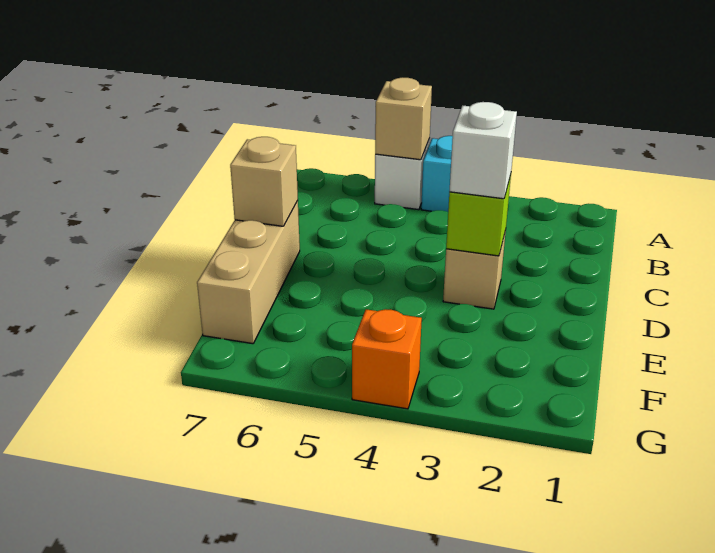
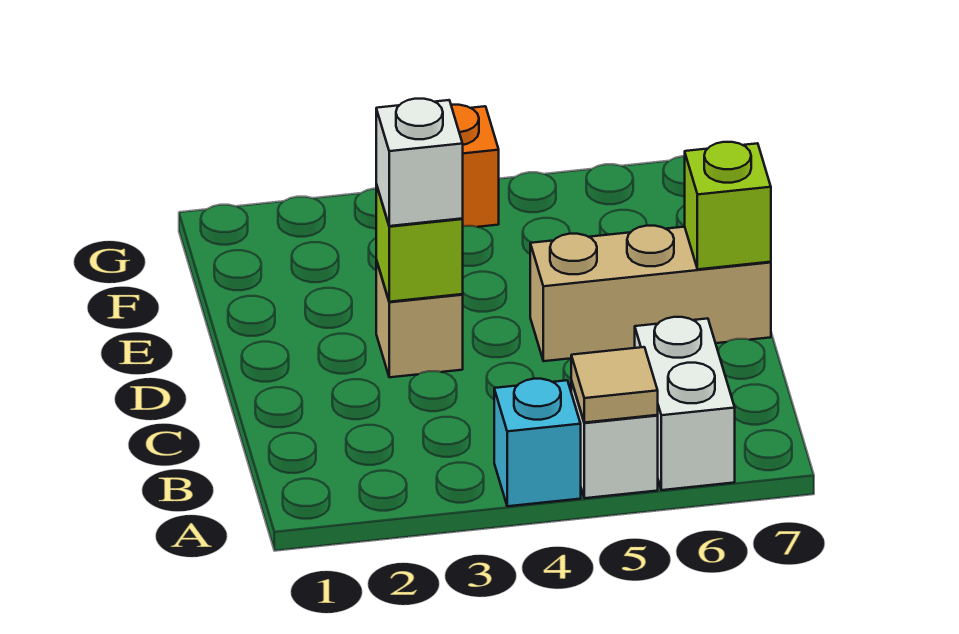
tan 1x1 brick [375,77,432,160] -> tan 1x1 tile [571,347,658,423]
none -> white 1x2 brick [635,317,735,490]
tan 1x3 brick [197,201,300,344] -> tan 1x3 brick turned to [530,225,771,361]
tan 1x1 brick [230,137,298,226] -> lime 1x1 brick [685,142,771,269]

